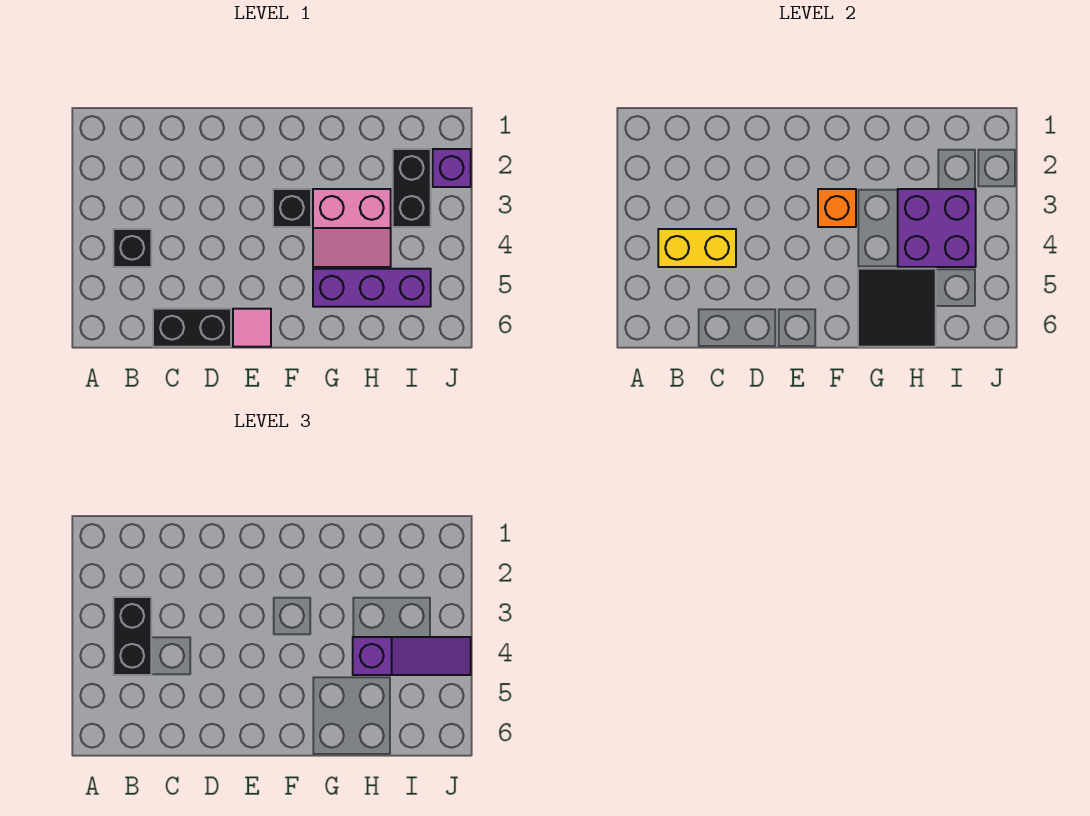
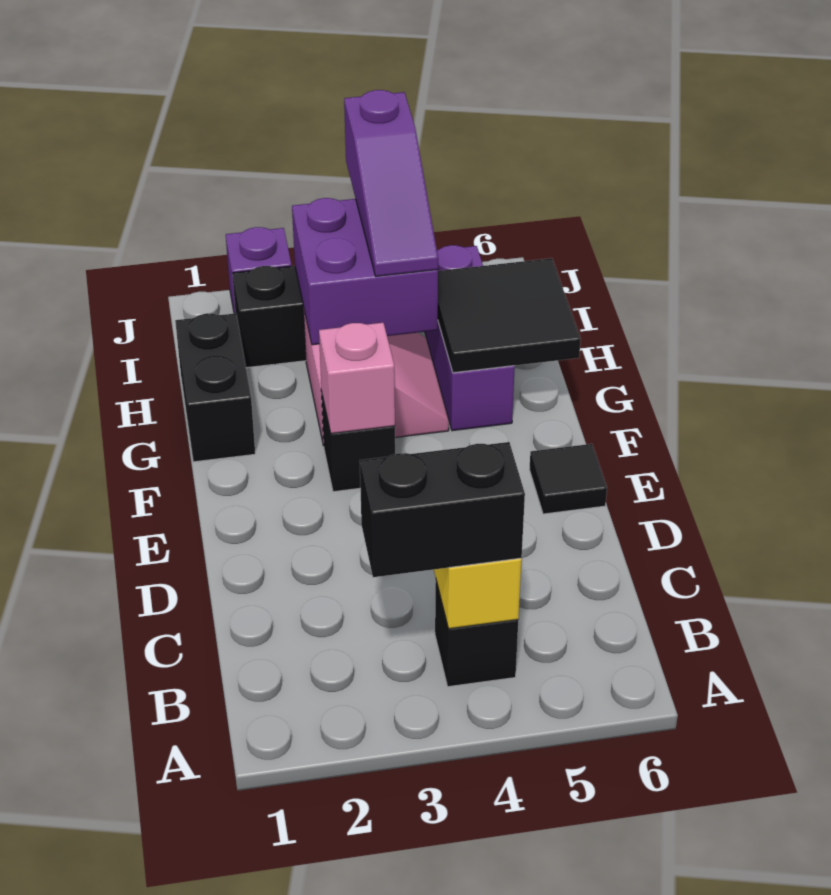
black 1x2 brick [153,309,231,347] -> black 1x2 brick moved to [175,313,255,462]
pink 1x1 tile [233,309,271,347] -> black 1x1 tile [529,444,607,514]
orange 1x1 brick [818,189,856,227] -> pink 1x1 brick [319,323,395,434]
purple 1x3 slope [353,637,471,675] -> purple 1x3 slope turned to [344,90,438,276]

